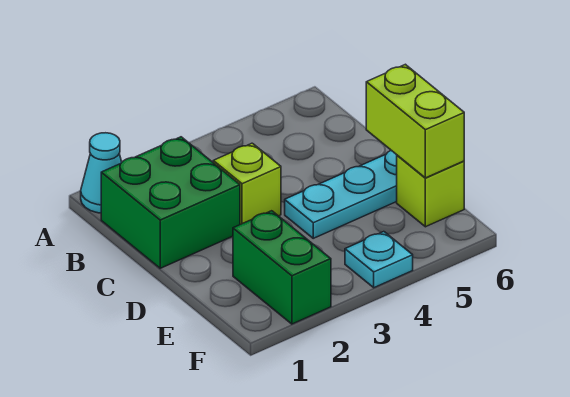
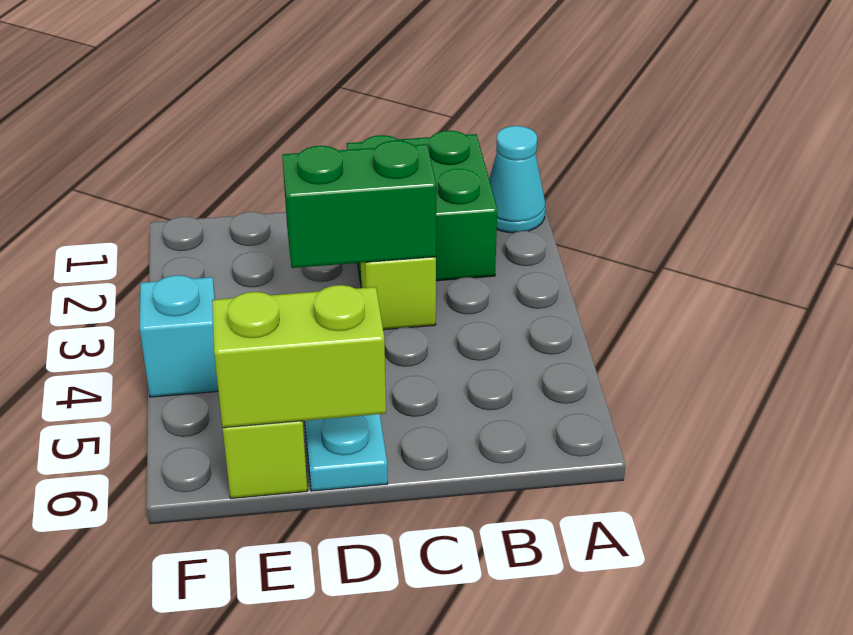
green 1x2 brick [233,211,331,324] -> green 1x2 brick moved to [282,140,436,268]
cyan 1x1 plate [345,232,413,288] -> cyan 1x1 brick [140,275,218,397]

